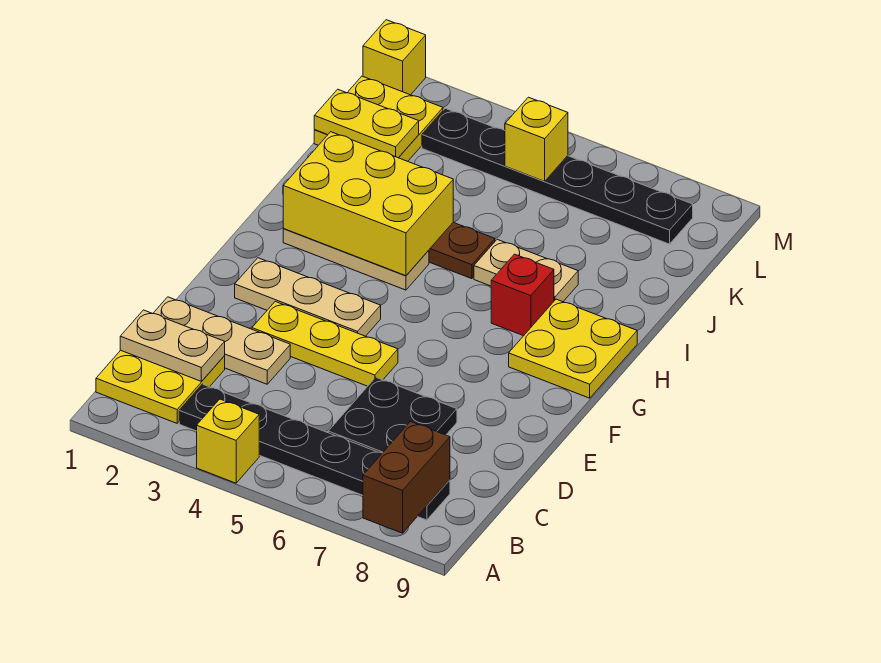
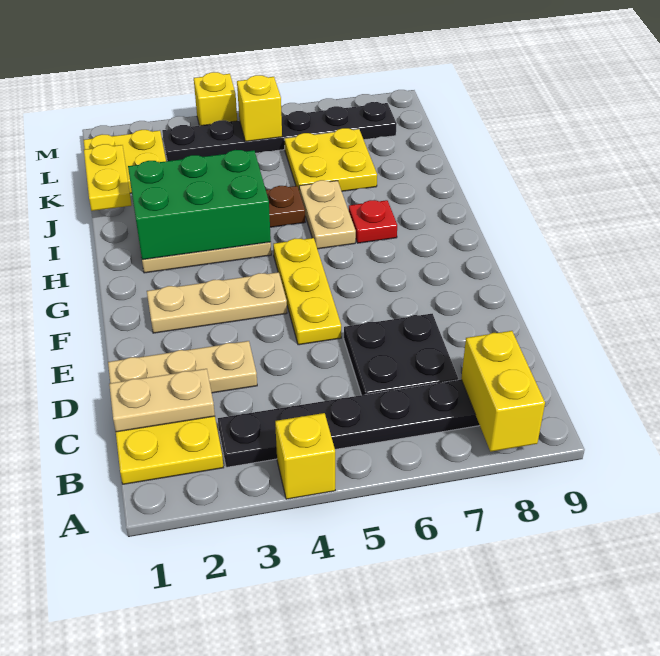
brown 1x2 brick [363,422,450,533] -> yellow 1x2 brick [461,331,545,452]
yellow 1x3 plate [252,302,398,386] -> yellow 1x3 plate turned to [273,238,341,345]
yellow 2x2 plate [509,299,637,398] -> yellow 2x2 plate moved to [284,128,377,192]
yellow 2x3 brick [283,132,453,276] -> green 2x3 brick [128,150,271,260]
red 1x1 brick [491,254,554,336] -> red 1x1 plate [349,200,397,243]
tan 1x2 plate [474,239,578,302] -> tan 1x2 plate turned to [299,180,356,249]
yellow 1x2 plate [314,89,419,158] -> yellow 1x2 plate turned to [84,144,132,211]
yellow 1x1 brick [363,20,426,95] -> yellow 1x1 brick moved to [194,72,237,126]

